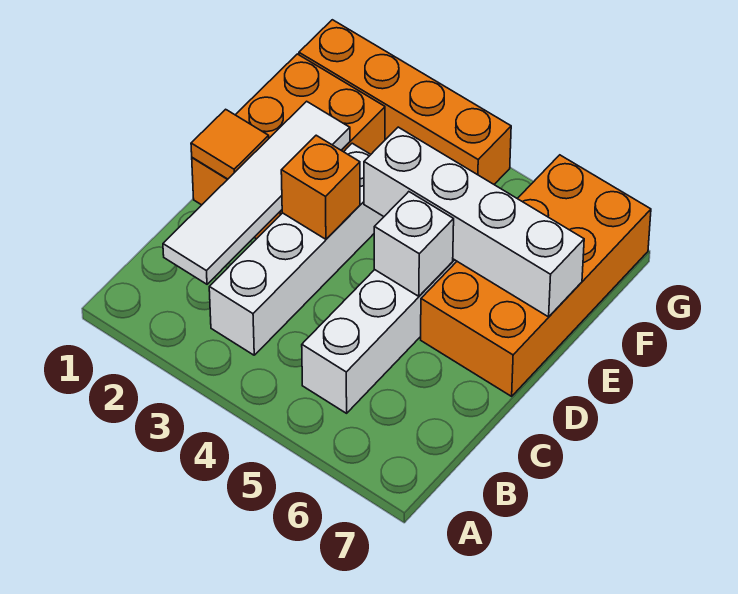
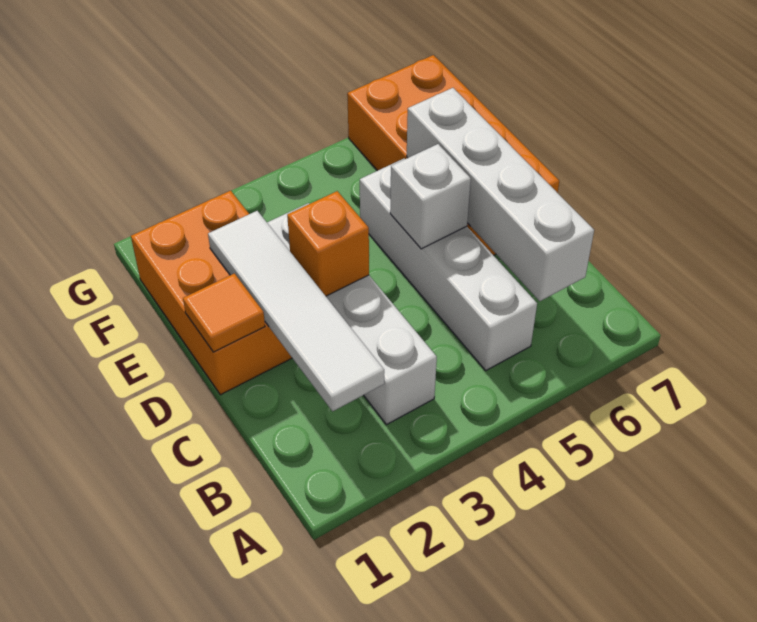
white 1x4 brick [364,127,584,317] -> white 1x4 brick turned to [407,88,594,301]
orange 1x4 brick [299,20,511,184] -> none

